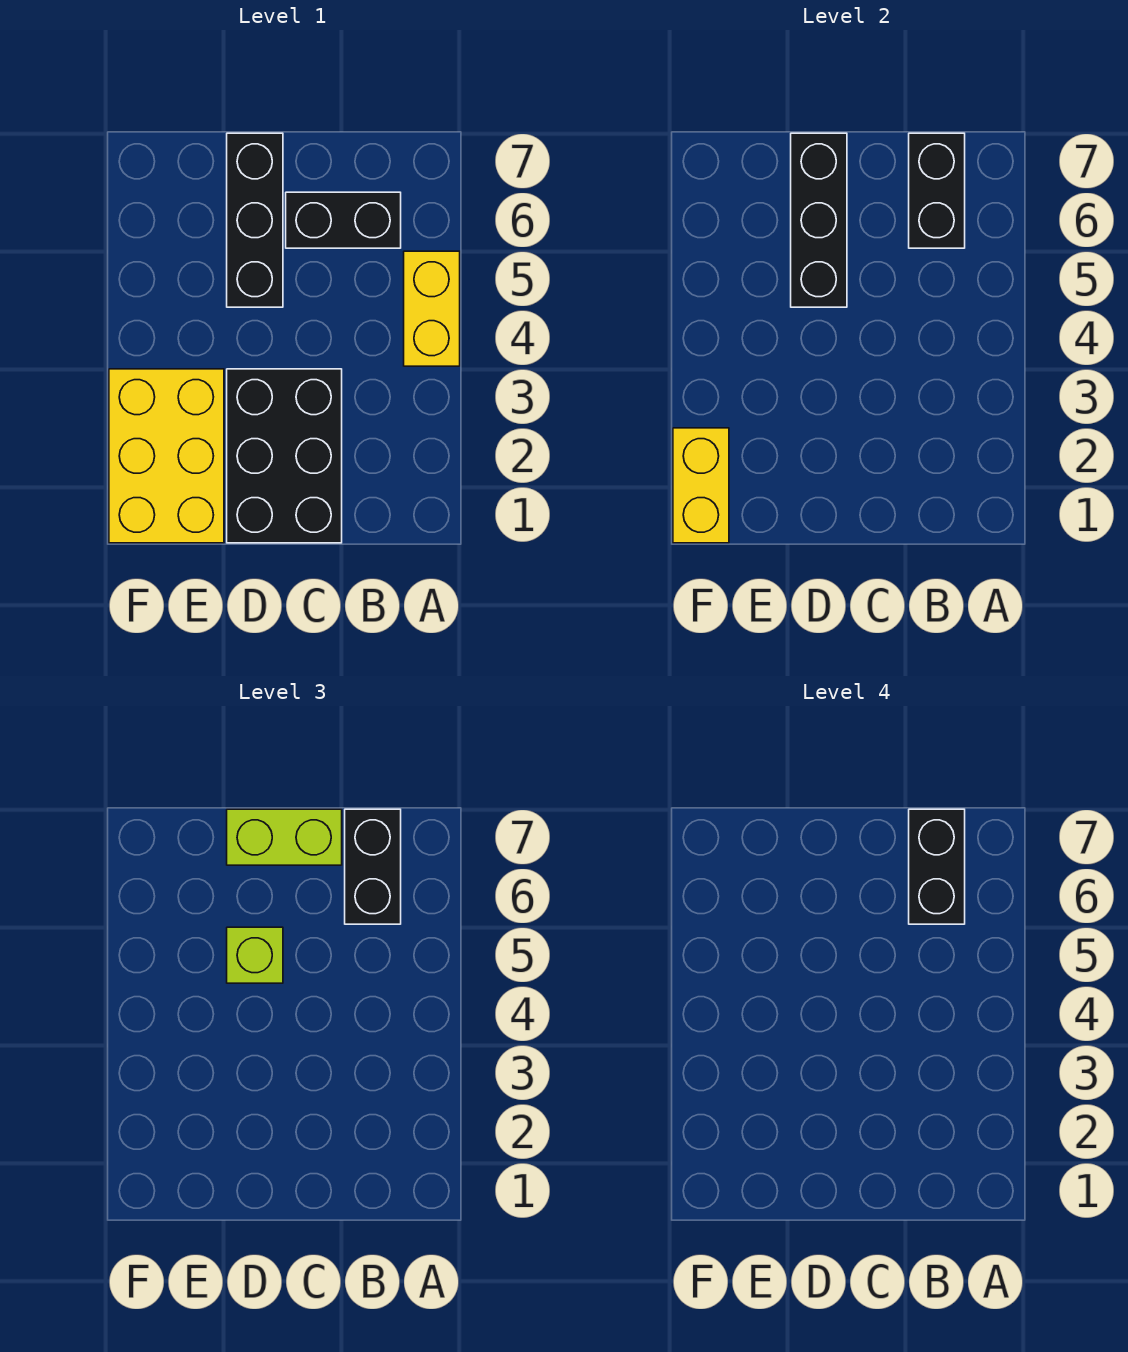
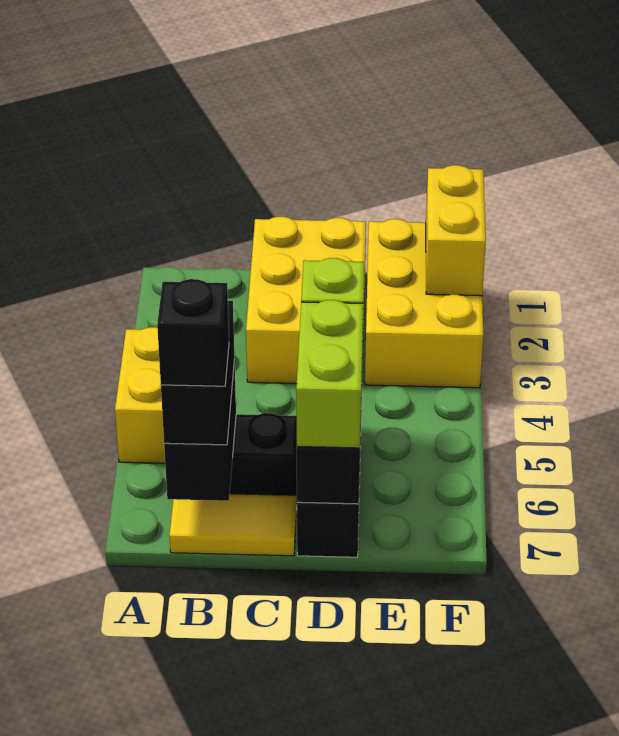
black 1x2 brick [909,809,965,924] -> black 1x1 brick [157,279,229,386]
none -> yellow 1x2 tile [169,494,296,556]
black 2x3 brick [227,369,342,543] -> yellow 2x3 brick [246,217,366,384]
lime 1x2 brick [227,809,342,865] -> lime 1x2 brick turned to [296,300,363,448]

